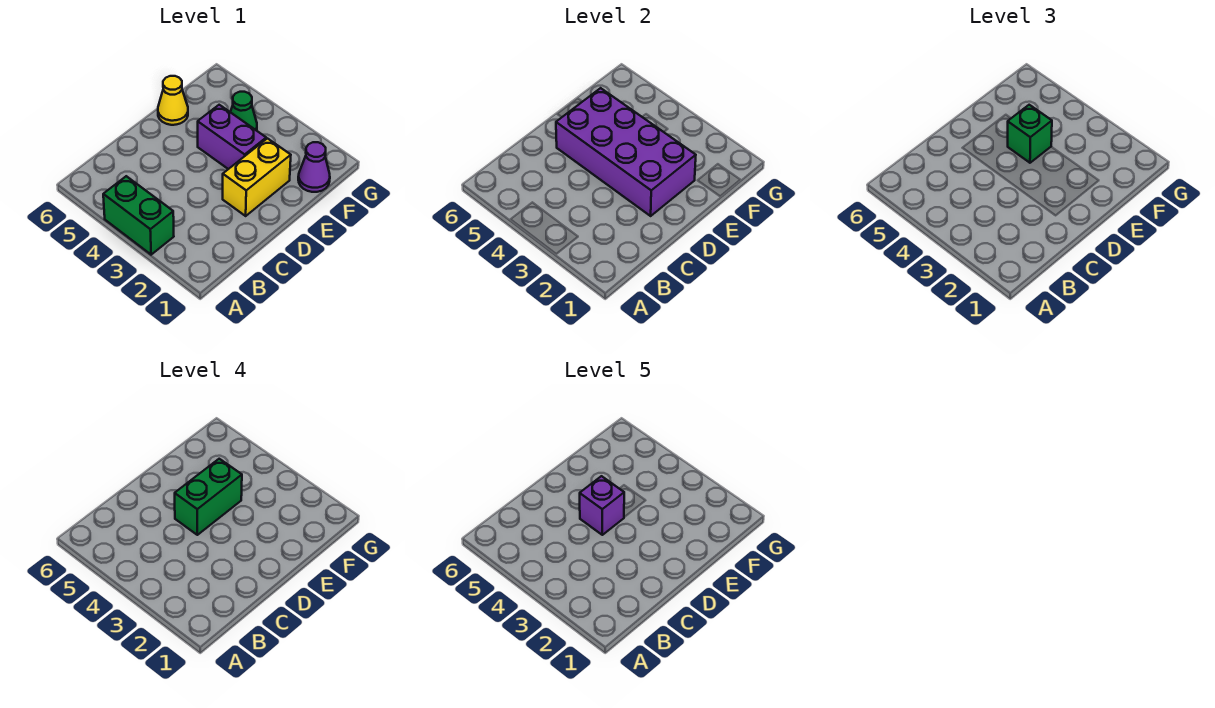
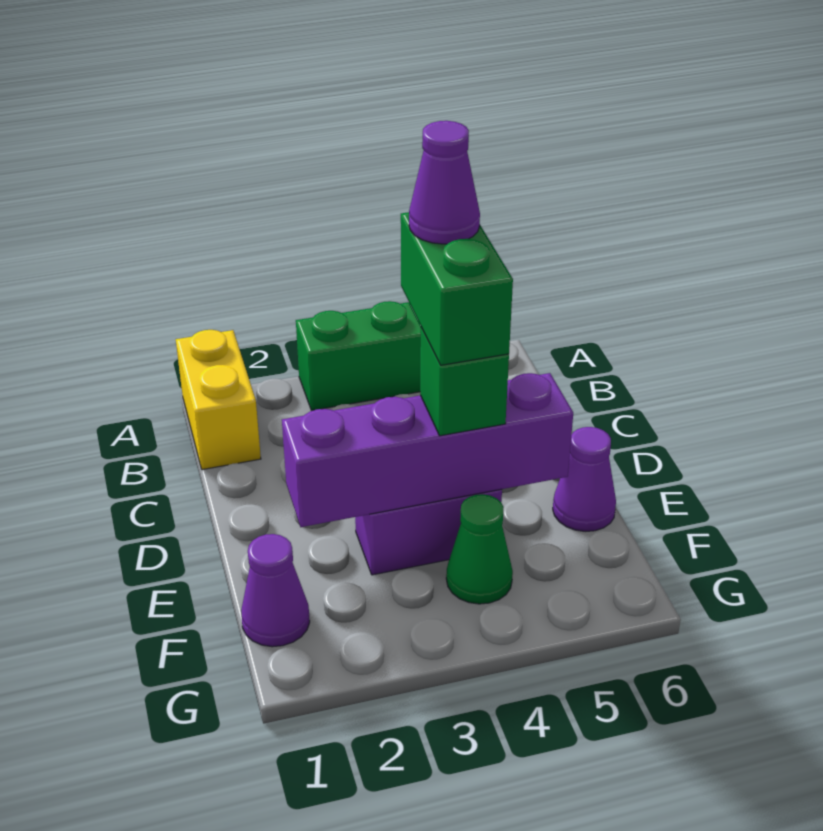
yellow 1x2 brick [223,138,291,216] -> yellow 1x2 brick moved to [176,330,261,470]
purple 2x4 brick [556,88,696,216] -> purple 1x4 brick [282,373,573,527]
purple 1x1 brick [580,476,624,535] -> purple 1x1 cone [409,121,480,244]
yellow 1x1 cone [158,76,188,125] -> purple 1x1 cone [553,427,616,531]

